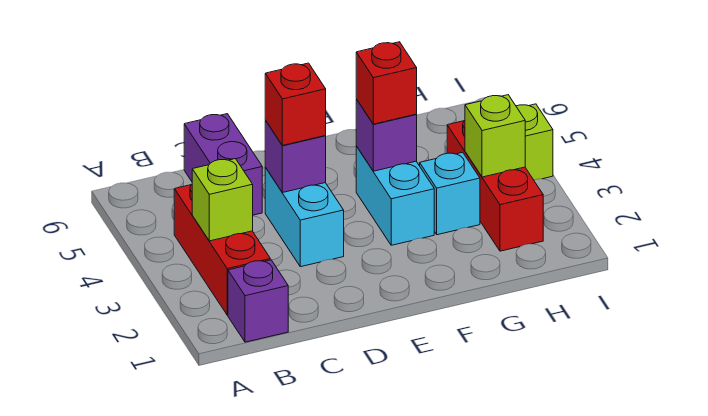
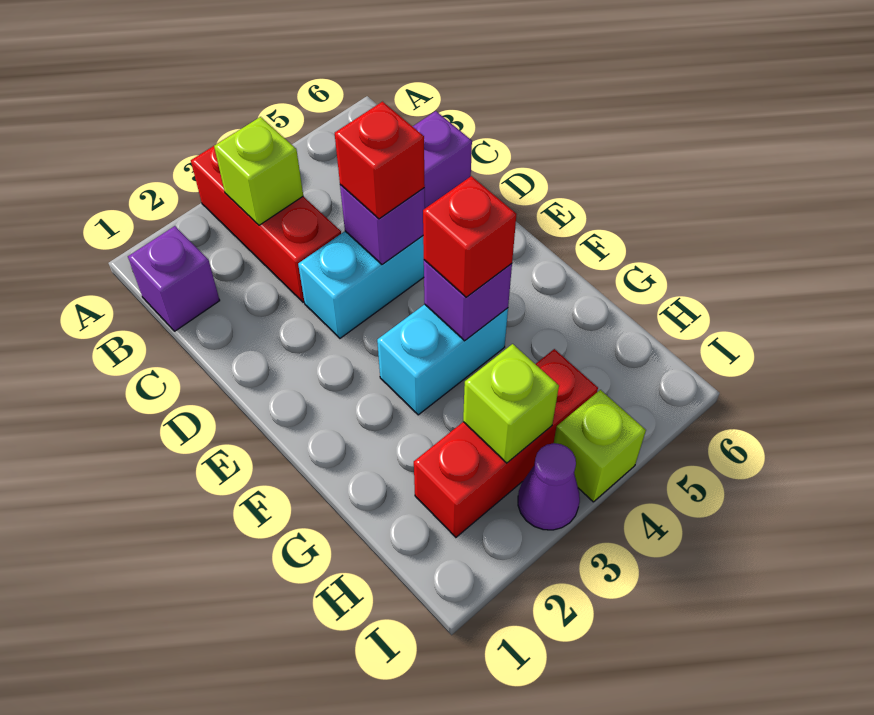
red 1x3 brick [174,185,270,315] -> red 1x3 brick turned to [191,146,341,302]
cyan 1x1 brick [420,152,480,235] -> none
none -> purple 1x1 cone [518,443,580,530]

